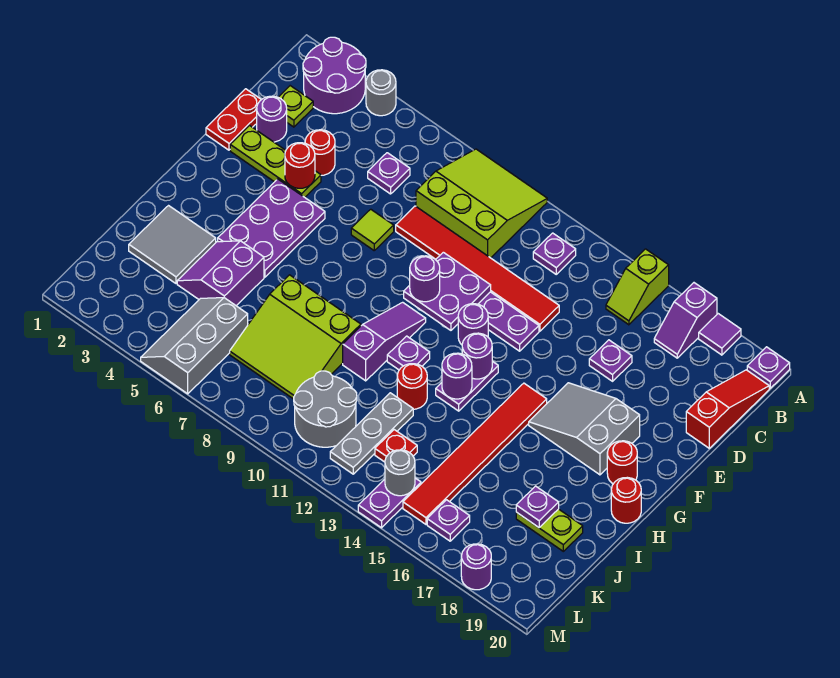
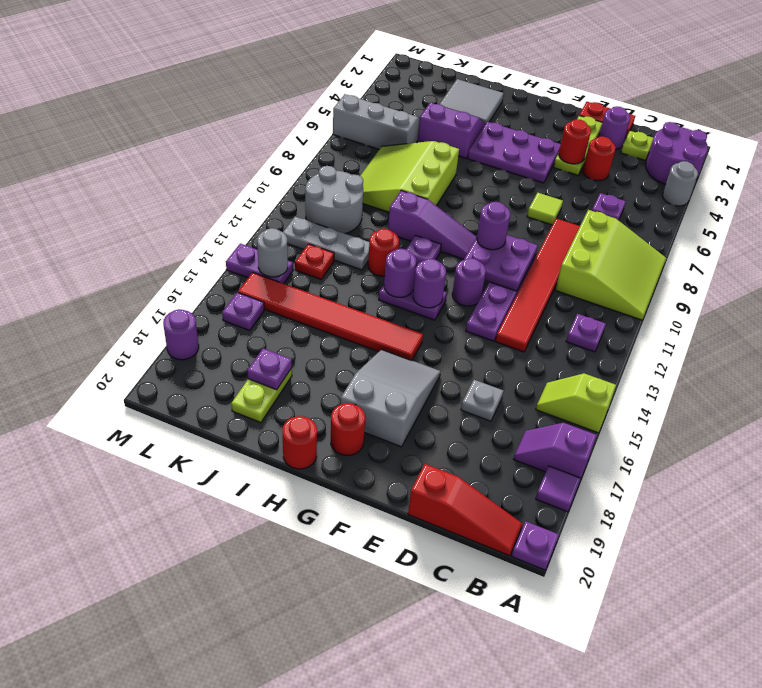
purple 1x1 plate [589,340,632,381] -> grey 1x1 plate [461,380,503,421]

